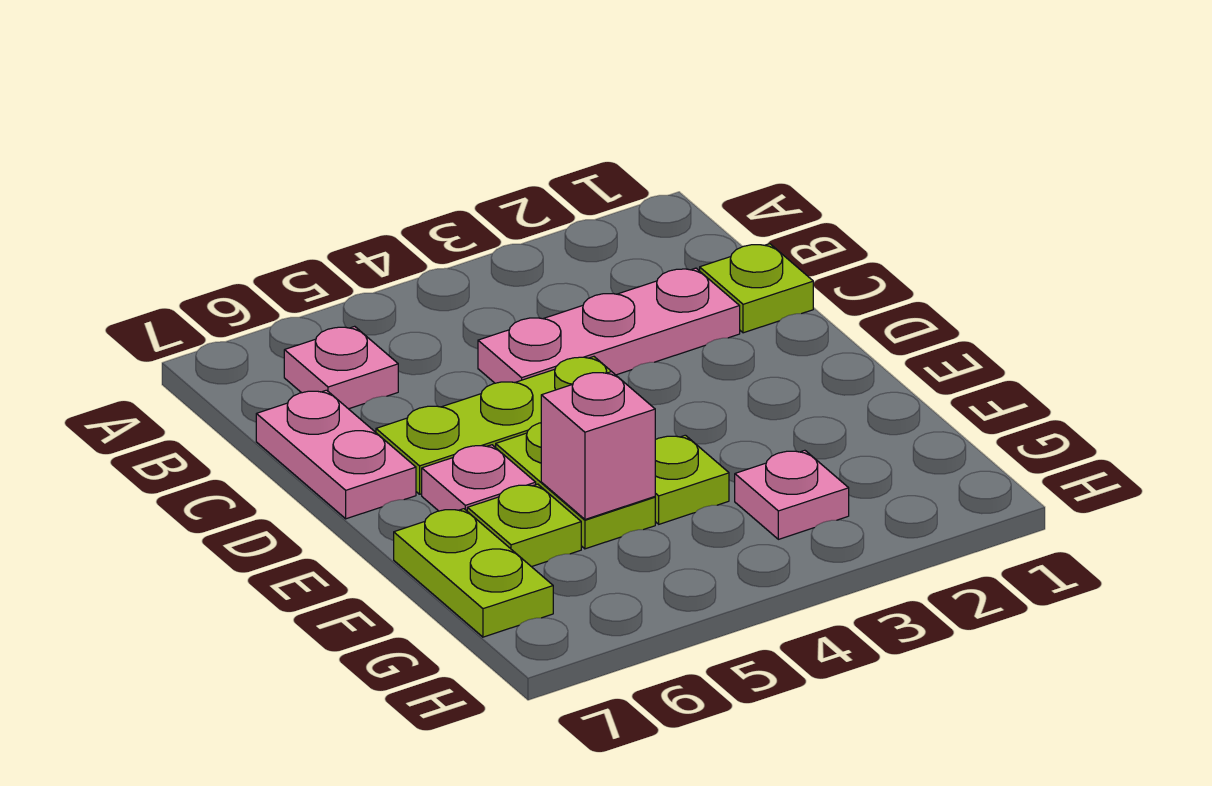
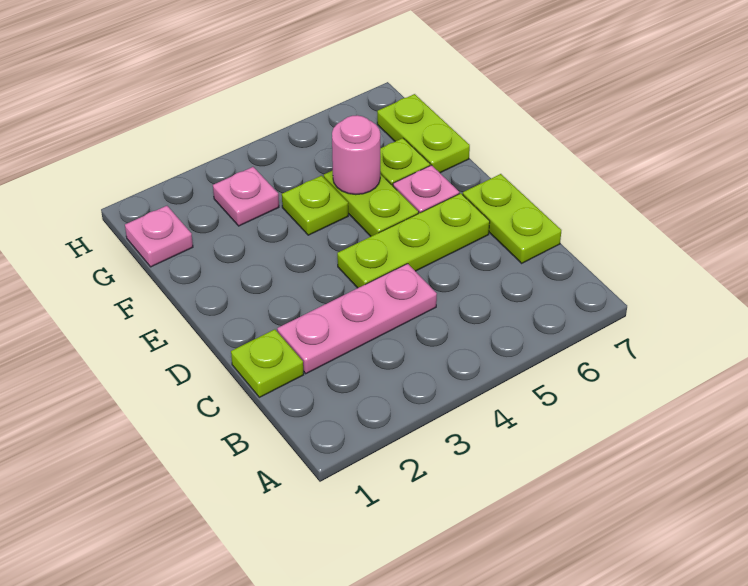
pink 1x1 plate [284,326,398,409] -> pink 1x1 plate moved to [125,206,193,267]
pink 1x2 plate [256,390,416,519] -> lime 1x2 plate [463,174,561,263]
pink 1x1 brick [541,372,655,519] -> pink 1x1 round brick [332,115,380,195]

